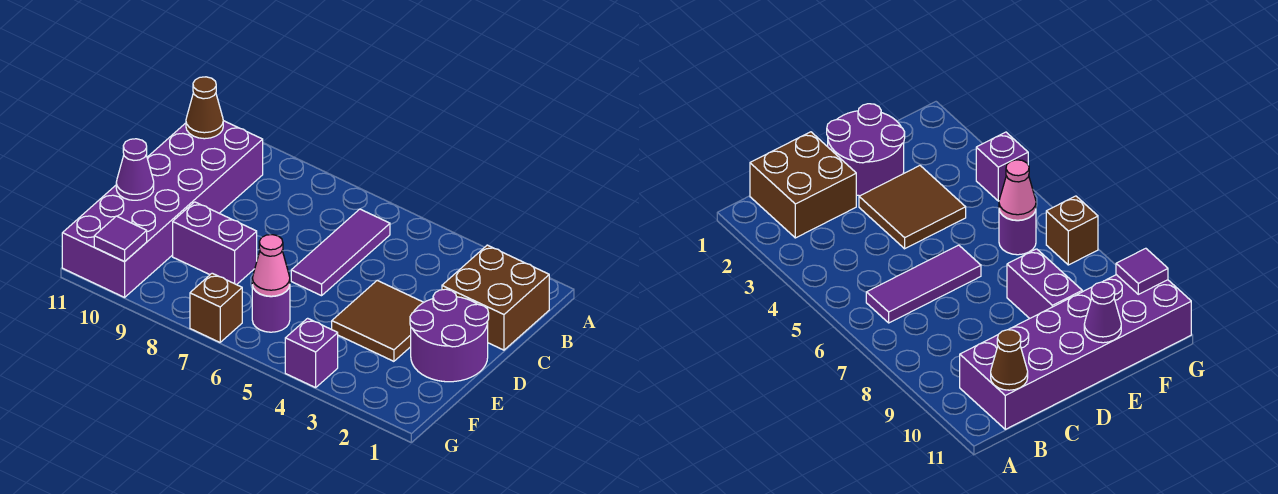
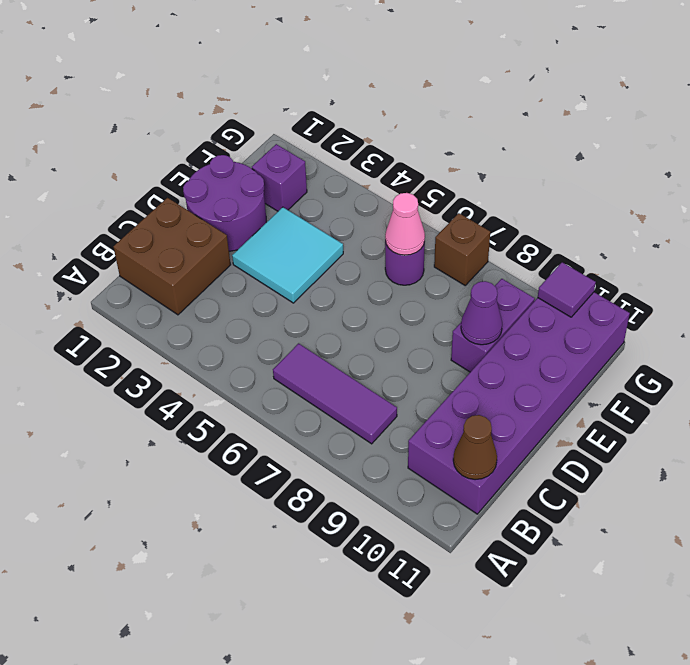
purple 1x3 tile [291,209,390,296] -> purple 1x3 tile turned to [273,343,397,444]
brown 2x2 tile [332,280,424,361] -> cyan 2x2 tile [232,207,343,303]
purple 1x2 brick [173,202,257,285] -> purple 1x2 brick turned to [451,279,535,372]
purple 1x1 cone [116,139,154,200] -> purple 1x1 cone moved to [461,281,502,345]
purple 1x1 brick [285,318,338,388] -> purple 1x1 brick moved to [252,144,307,211]

